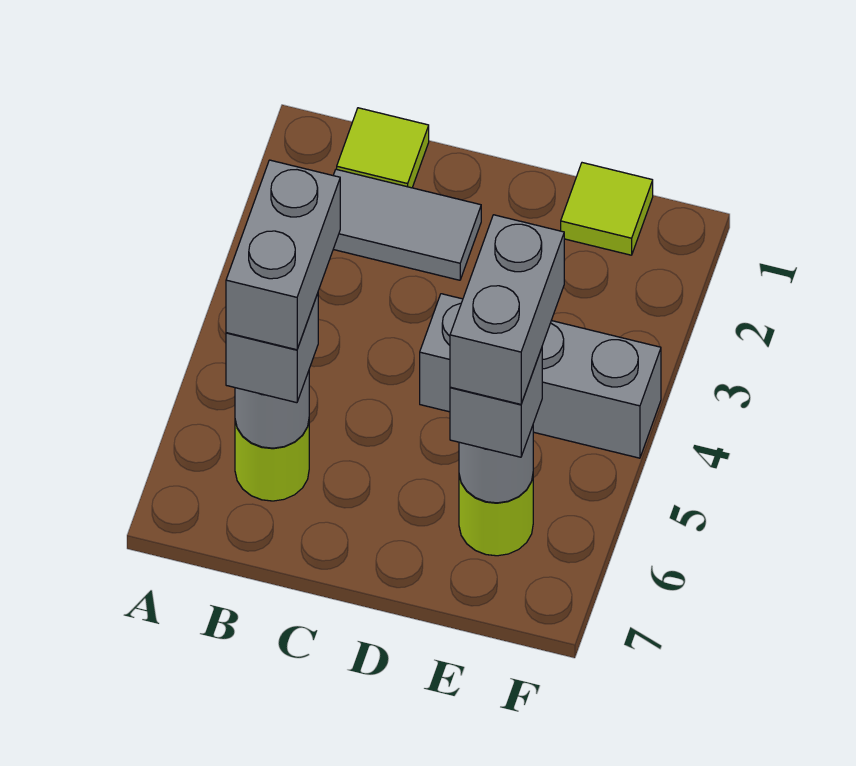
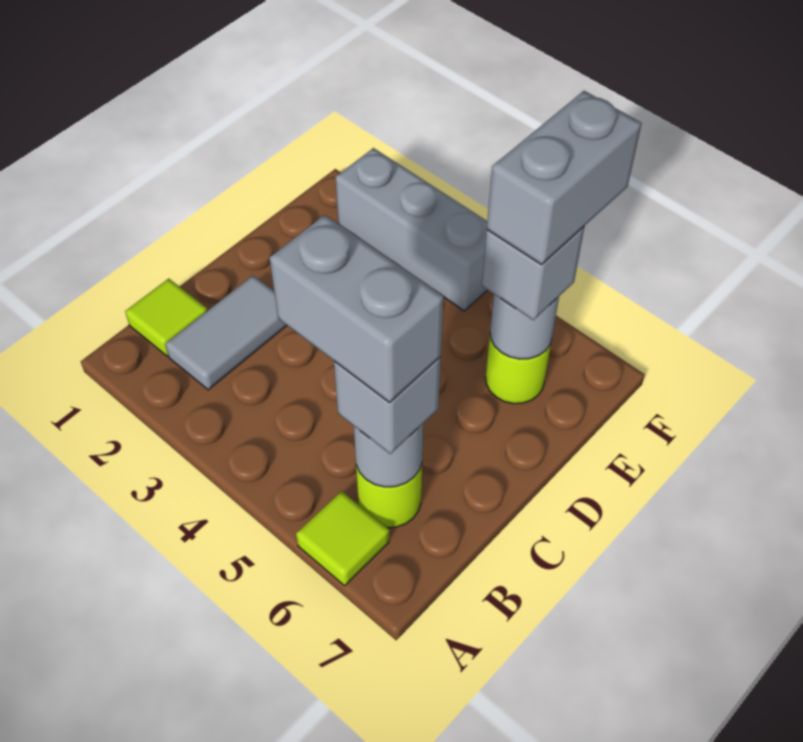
grey 1x3 brick [420,294,661,458] -> grey 1x3 brick turned to [335,148,487,311]
lime 1x1 tile [561,163,653,255] -> lime 1x1 tile moved to [296,491,389,586]
grey 1x2 brick [450,215,564,404] -> grey 1x2 brick turned to [487,91,642,265]

